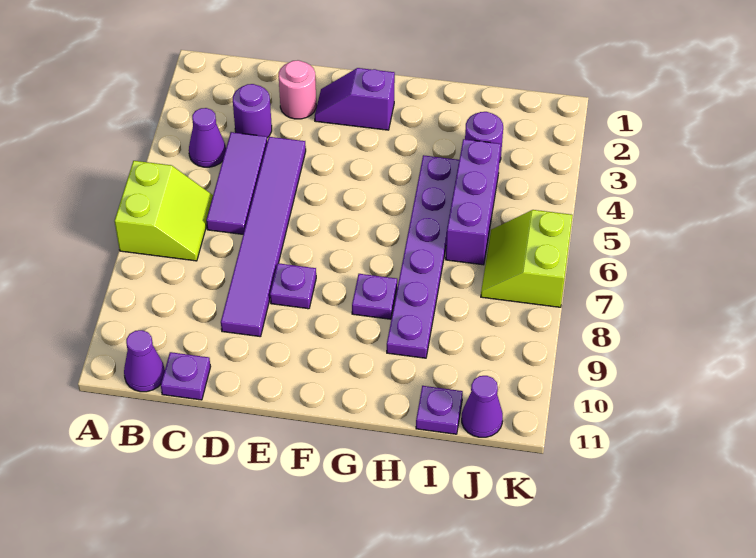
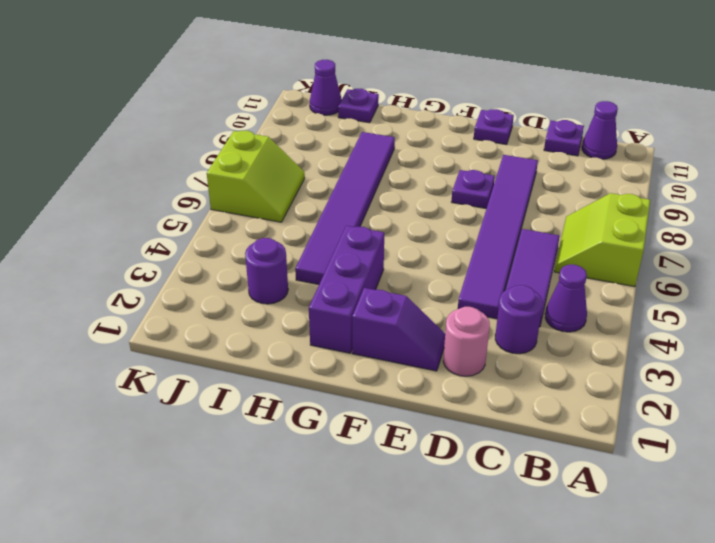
purple 1x1 plate [352,274,397,319] -> purple 1x1 plate moved to [474,109,514,145]
purple 1x6 plate [387,155,459,358] -> purple 1x6 tile [295,132,395,284]
purple 1x3 brick [446,139,501,265] -> purple 1x3 brick moved to [309,226,384,353]

